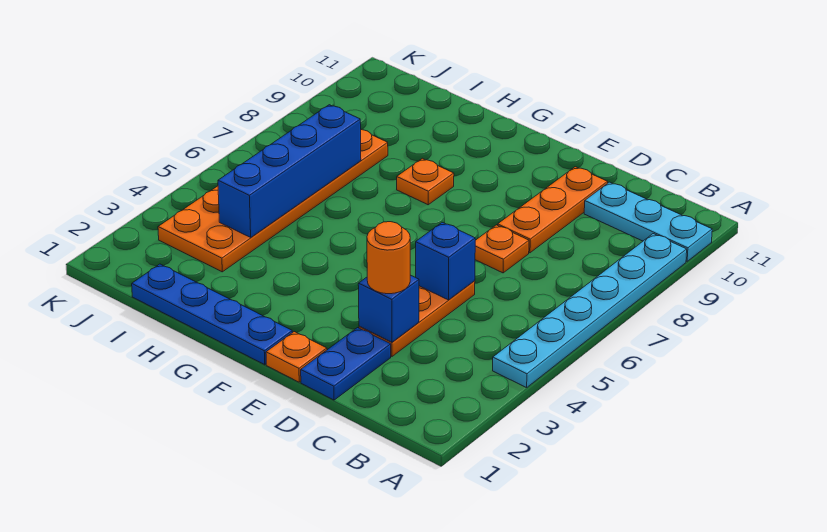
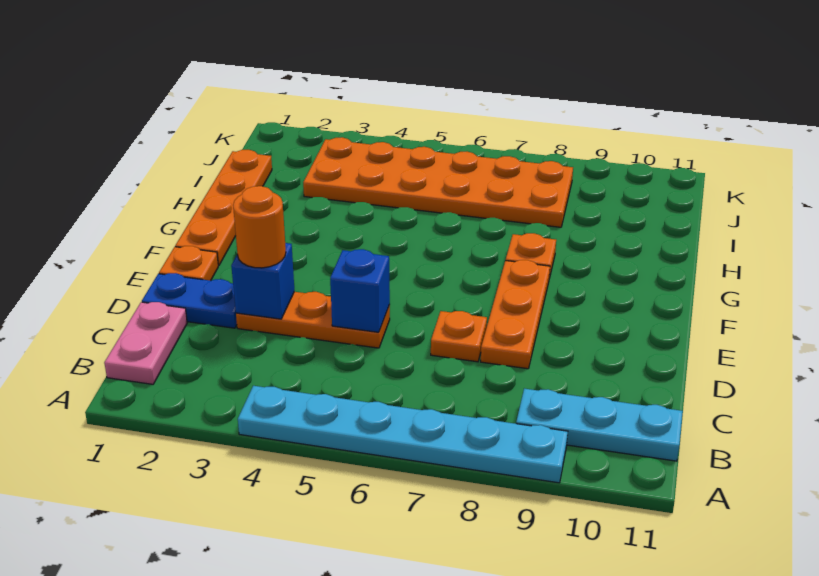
cyan 1x3 plate [584,182,712,261] -> cyan 1x3 plate turned to [516,389,683,461]
none -> pink 1x2 plate [104,302,187,384]
orange 1x3 plate [498,167,608,253] -> orange 1x3 plate turned to [481,260,550,369]
blue 1x4 plate [132,264,293,365] -> orange 1x4 plate [175,150,272,265]
blue 1x4 brick [218,105,361,237] -> none

